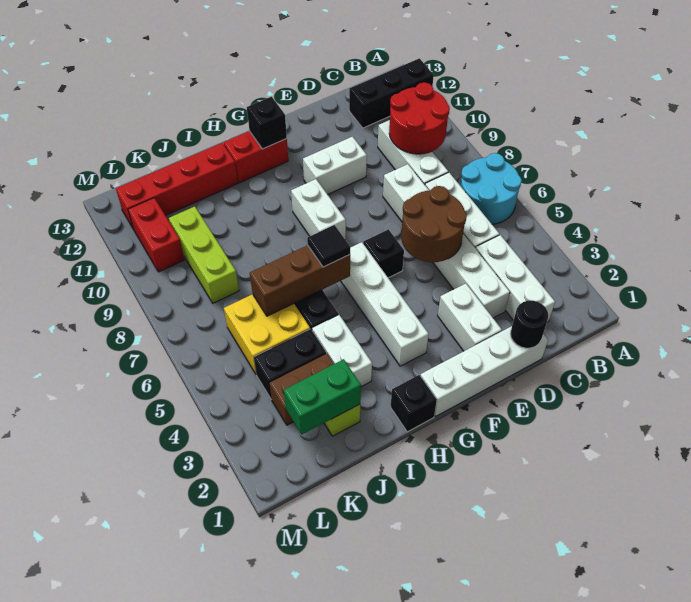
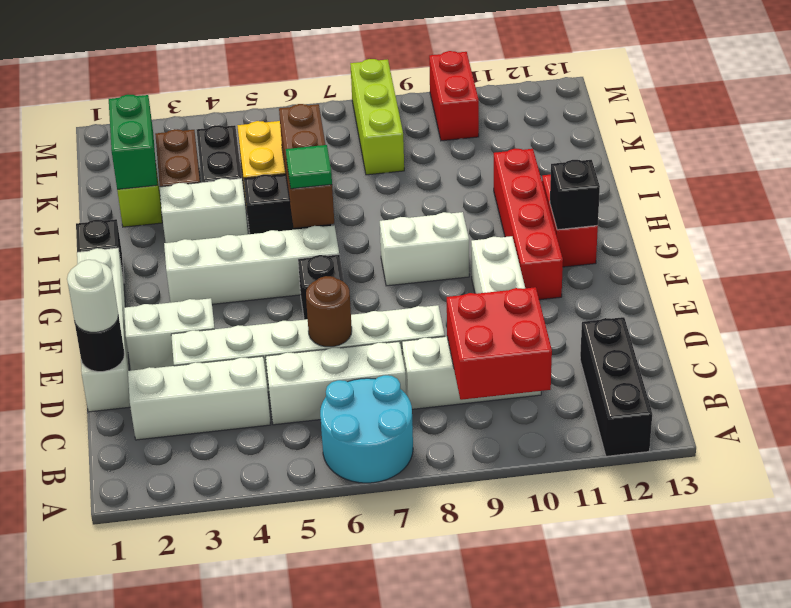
red 2x2 round brick [389,82,450,154] -> red 2x2 brick [447,287,552,400]
none -> white 1x1 round brick [67,260,118,332]
brown 2x2 round brick [401,186,467,262] -> brown 1x1 round brick [306,276,352,347]
black 1x1 tile [307,225,350,267] -> green 1x1 tile [286,145,332,189]
red 1x4 brick [116,143,238,228] -> red 1x4 brick moved to [494,149,563,300]
lime 1x3 brick [169,206,239,303] -> lime 1x3 brick turned to [350,59,404,175]
red 1x2 brick [128,198,185,272] -> red 1x2 brick turned to [429,51,479,141]

